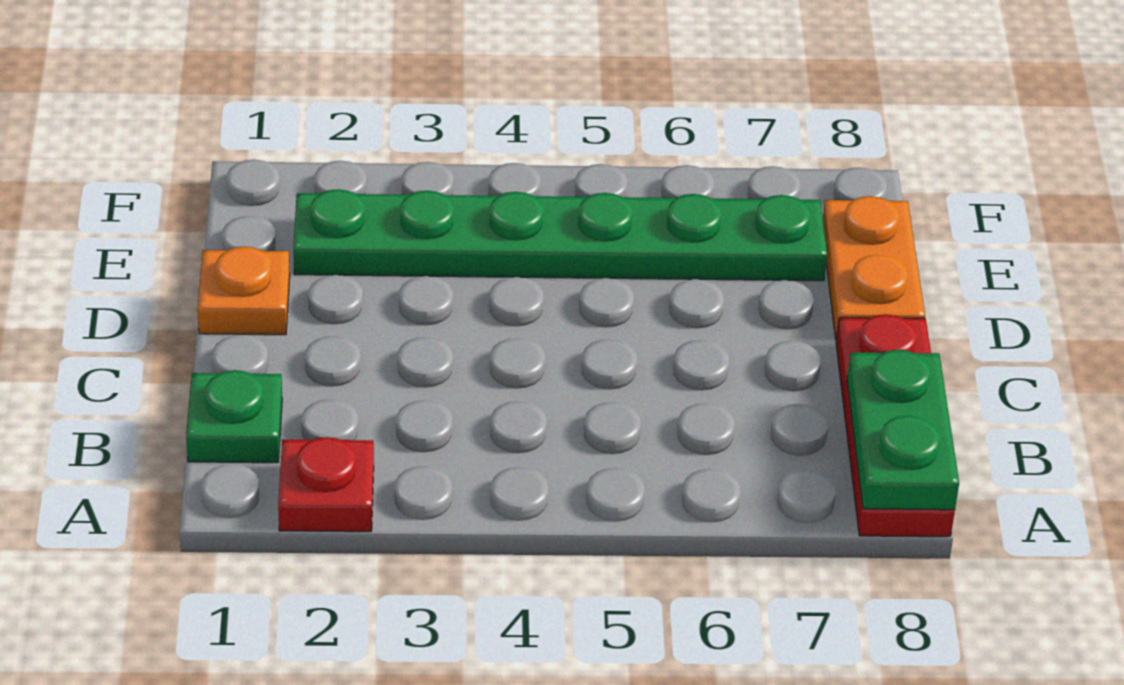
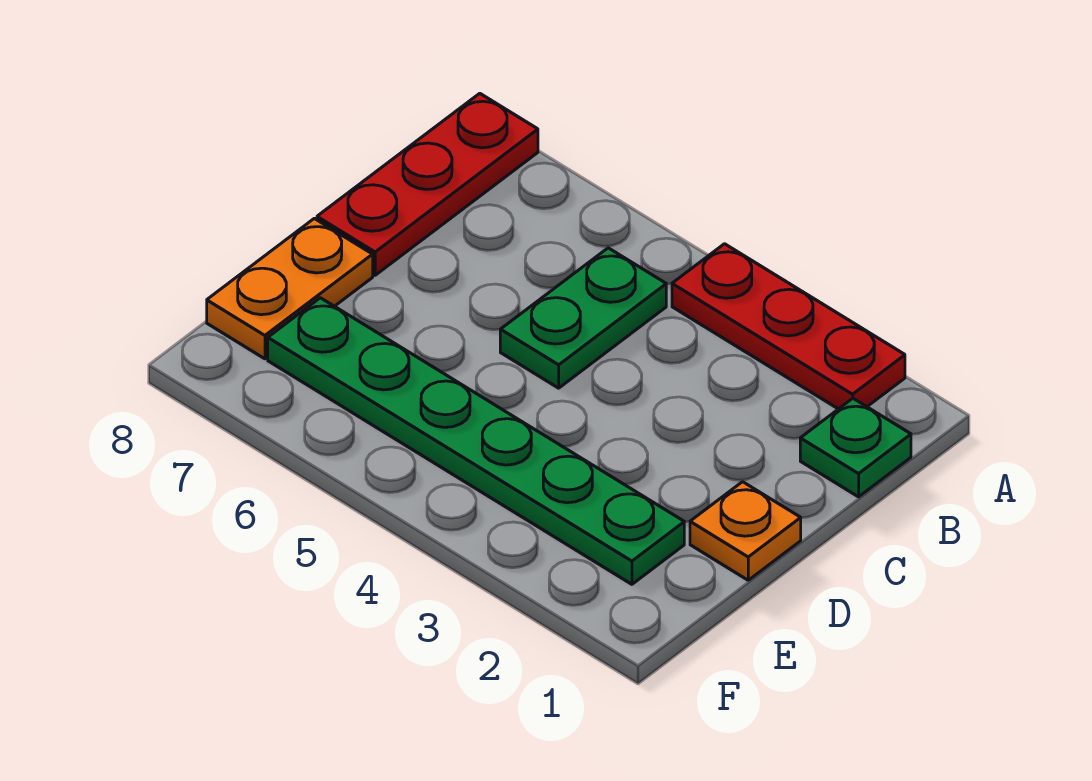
red 1x1 plate [278,437,374,532] -> red 1x3 plate [672,244,905,409]
green 1x2 plate [847,350,959,510] -> green 1x2 plate moved to [500,248,666,388]

